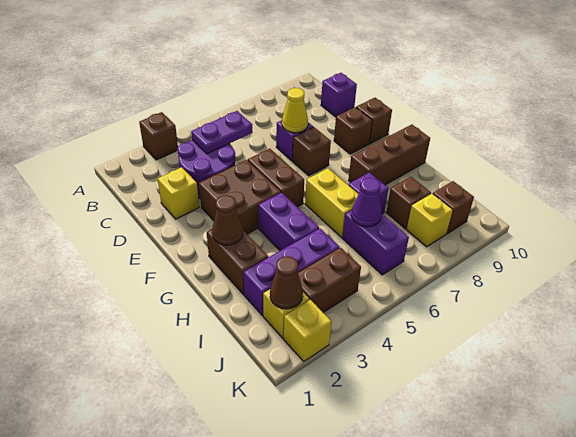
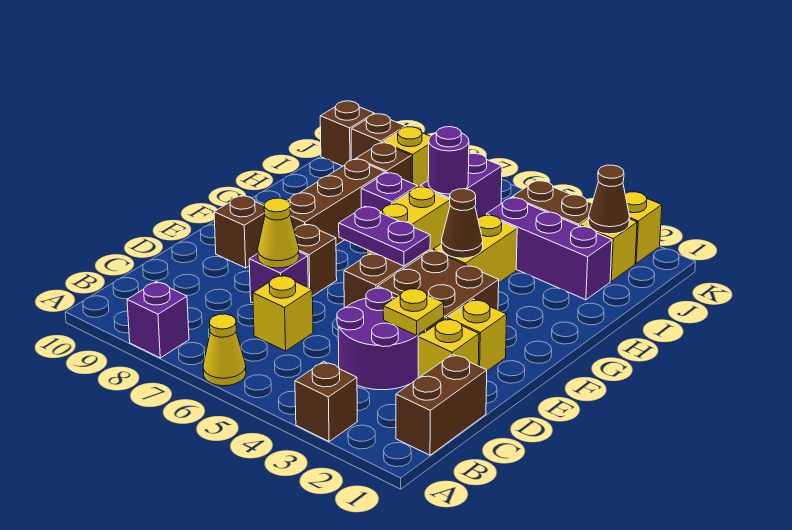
none -> yellow 1x1 cone [203,314,246,386]
purple 1x2 plate [191,111,253,154] -> purple 1x2 plate moved to [339,206,430,266]
none -> yellow 1x1 brick [253,275,313,351]
purple 1x1 brick [321,73,357,117] -> purple 1x1 brick moved to [127,282,189,358]
none -> yellow 1x1 plate [383,288,444,335]
none -> yellow 1x1 brick [447,299,507,371]
brown 1x1 brick [356,98,392,144] -> brown 1x1 brick moved to [320,101,374,166]
brown 1x2 brick [207,229,268,295] -> brown 1x2 brick moved to [396,354,487,455]
brown 1x1 cone [212,195,243,245] -> brown 1x1 cone moved to [441,189,483,258]
purple 1x2 brick [258,193,319,251] -> yellow 1x2 brick [433,215,517,283]
brown 1x3 brick [348,124,430,185] -> brown 1x3 brick turned to [287,159,385,245]
purple 1x1 cone [351,178,382,227] -> purple 1x1 round brick [428,127,469,194]

